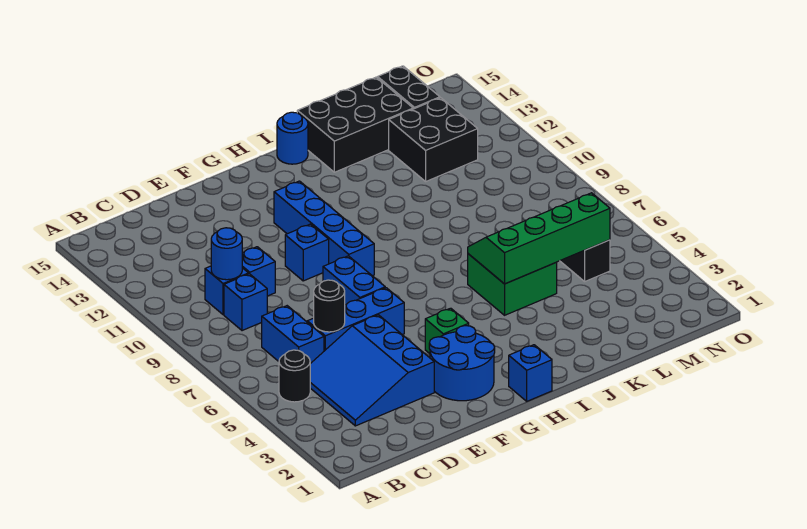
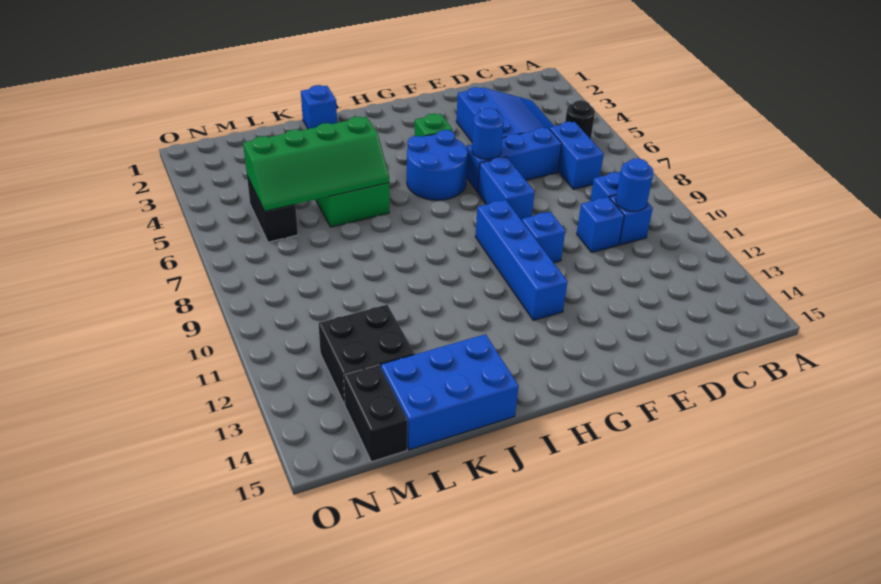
black 1x1 round brick [314,280,345,332] -> none
blue 2x2 round brick [429,326,495,401] -> blue 2x2 round brick moved to [407,130,468,200]
blue 1x1 brick [509,345,552,401] -> blue 1x1 brick moved to [301,85,337,129]
blue 1x1 round brick [277,112,308,164] -> blue 1x1 round brick moved to [472,108,504,159]
black 2x3 brick [297,77,413,172] -> blue 2x3 brick [381,334,519,450]

